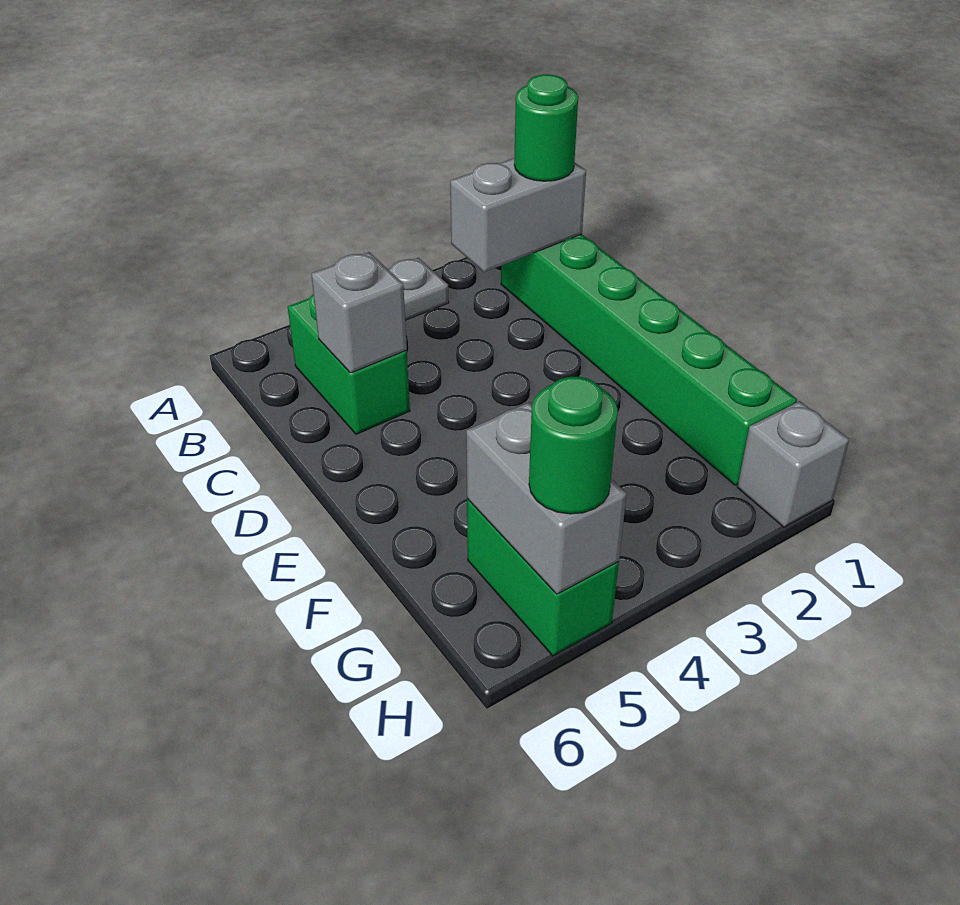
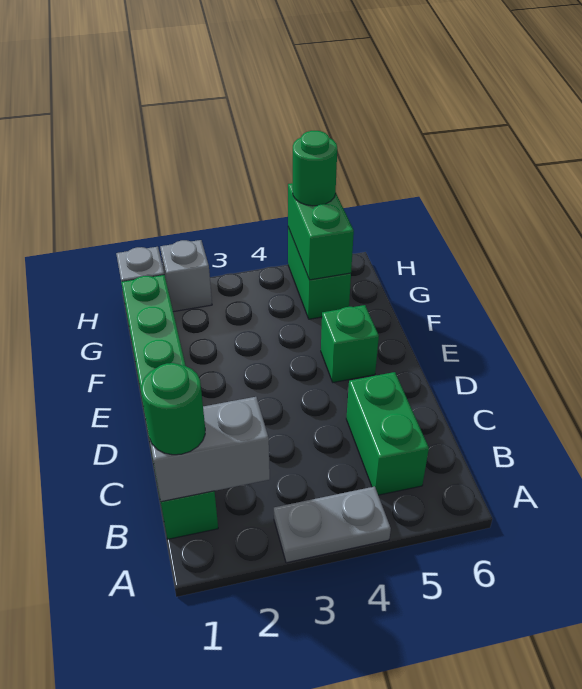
grey 1x1 brick [311,252,407,373] -> grey 1x1 brick moved to [160,240,212,312]
none -> green 1x1 brick [321,305,379,382]
grey 1x2 brick [466,402,627,594] -> green 1x2 brick [288,183,354,280]

